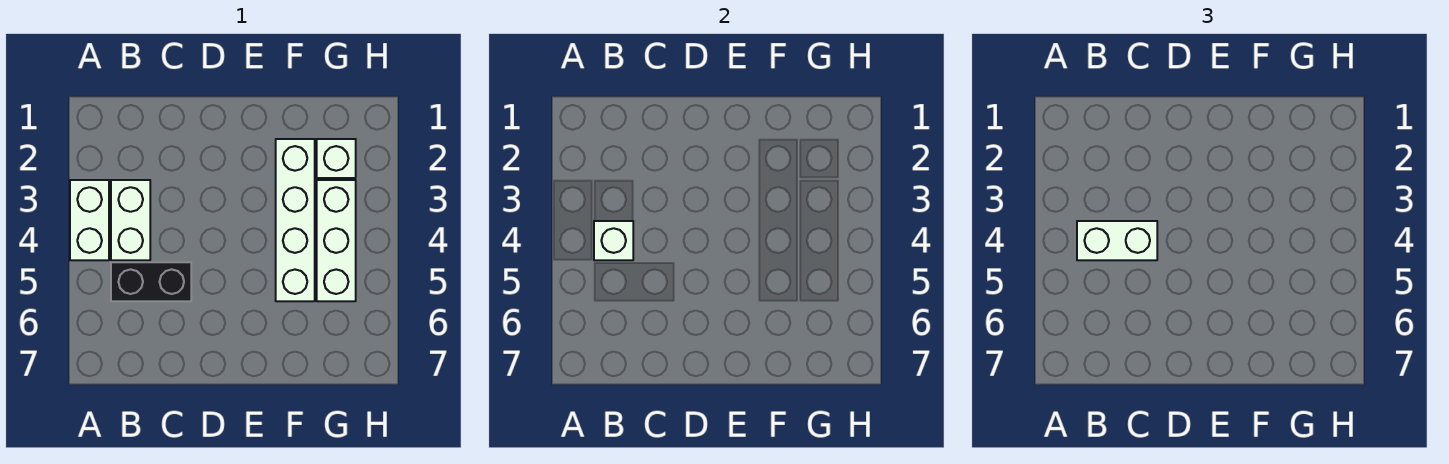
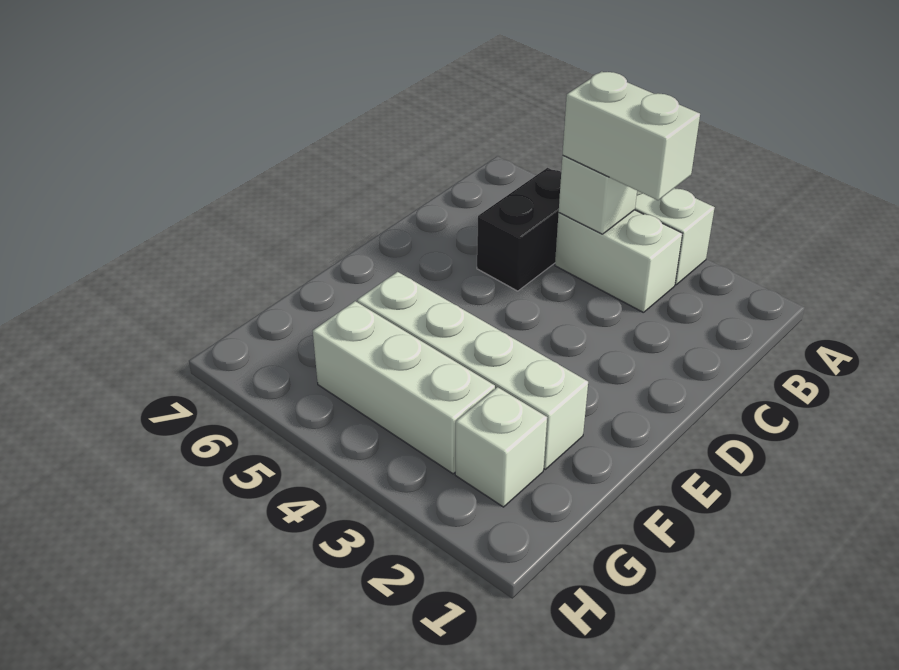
white 1x2 brick [1077,221,1157,260] -> white 1x2 brick turned to [563,71,700,200]

